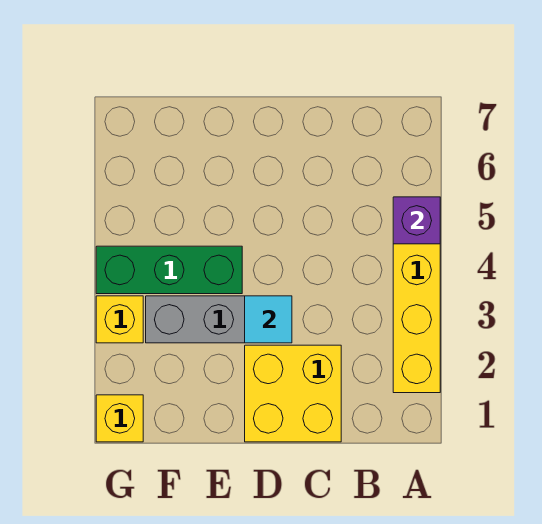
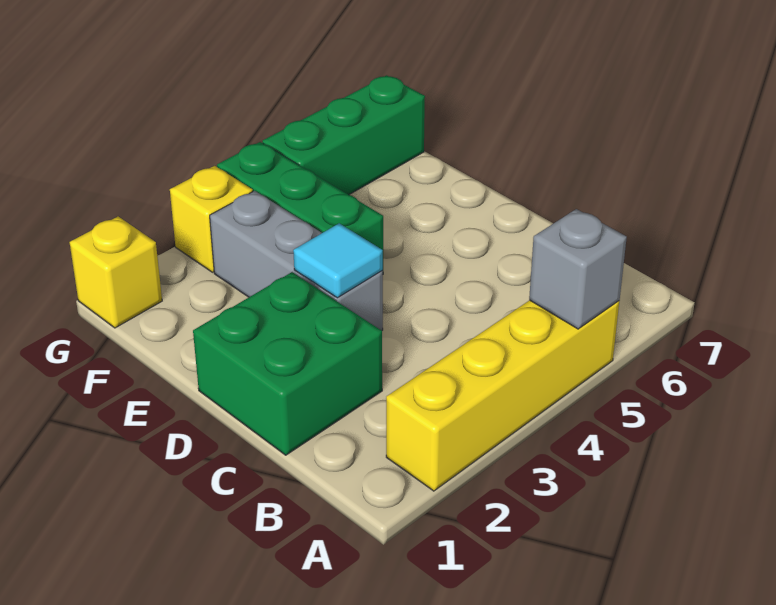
purple 1x1 brick [393,197,440,244] -> grey 1x1 brick [529,209,627,329]
yellow 2x2 brick [245,345,341,442] -> green 2x2 brick [193,272,382,455]
none -> green 1x3 brick [262,75,425,195]

